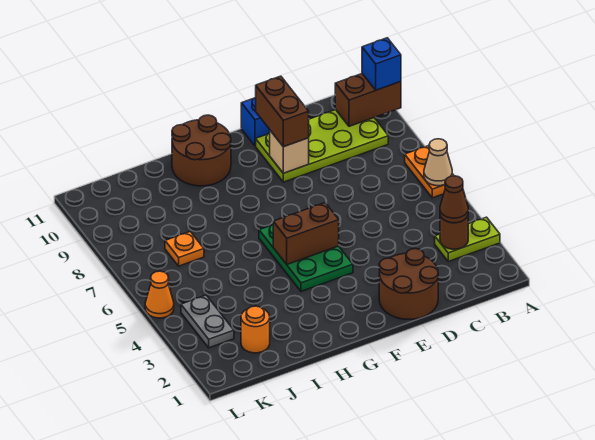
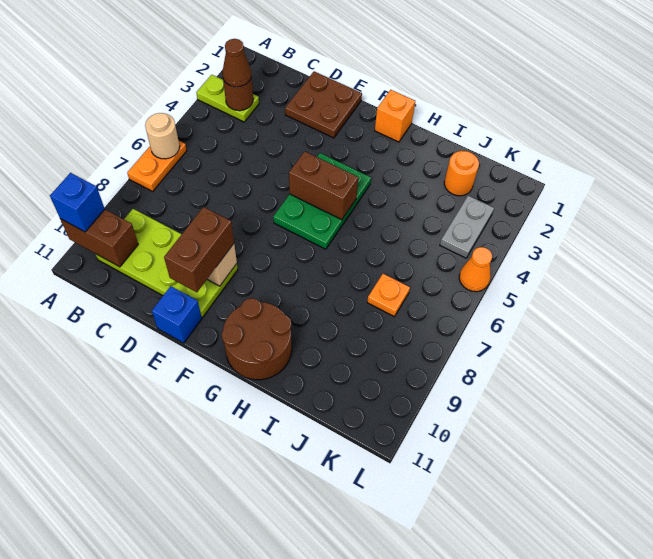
tan 1x1 cone [424,139,452,186] -> tan 1x1 round brick [145,113,180,159]
brown 2x2 round brick [379,249,438,319] -> brown 2x2 plate [285,71,362,138]
none -> orange 1x1 brick [375,90,415,142]

